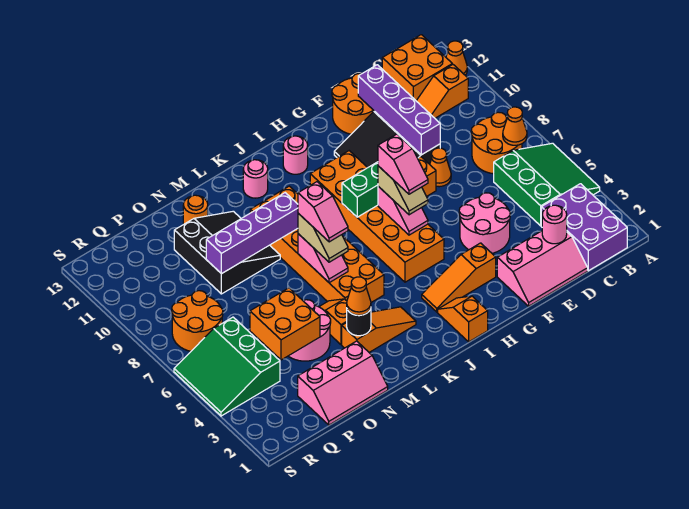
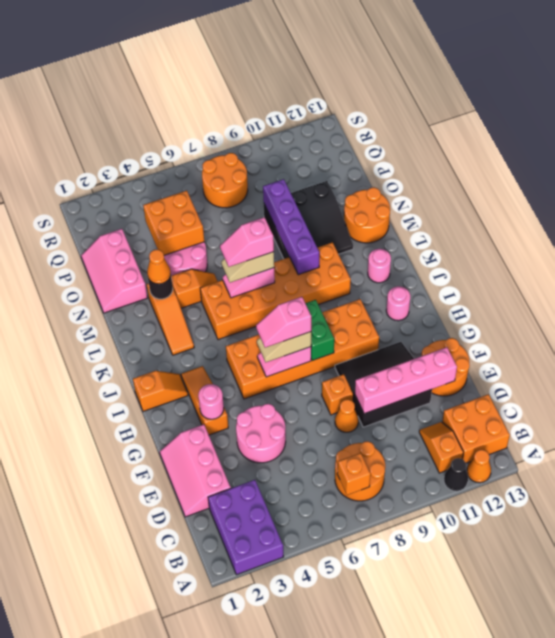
green 3x3 slope [494,143,600,226] -> none
none -> black 1x1 cone [444,458,468,491]
purple 2x3 brick [541,184,627,271] -> purple 2x3 brick turned to [208,480,284,575]
orange 1x1 cone [503,107,527,145] -> orange 1x1 brick [337,453,371,495]
pink 1x1 round brick [542,205,567,244] -> pink 1x1 round brick moved to [198,384,224,419]
purple 1x4 brick [358,65,440,155] -> pink 1x4 brick [355,347,457,414]
orange 1x1 round brick [183,195,208,224] -> orange 2x2 round brick [344,187,390,243]
green 3x3 slope [174,317,280,416] -> none

